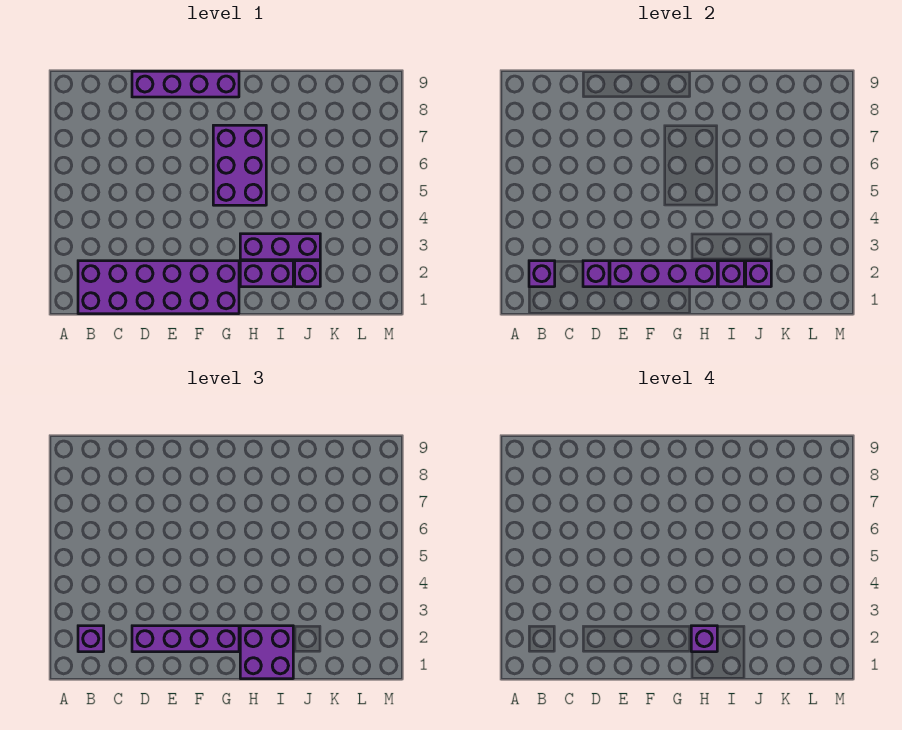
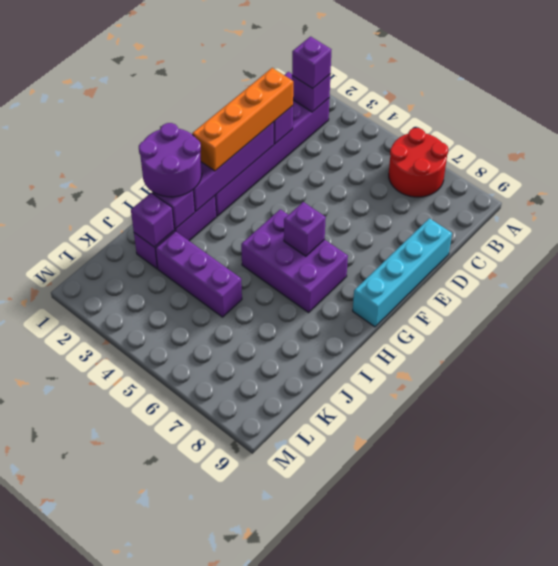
none -> red 2x2 round brick [389,128,448,197]
purple 1x4 brick [132,626,239,652] -> orange 1x4 brick [192,68,293,171]
purple 1x4 brick [132,71,239,97] -> cyan 1x4 brick [353,218,452,327]
purple 2x2 brick [240,626,293,679] -> purple 2x2 round brick [139,123,202,197]
purple 1x1 brick [691,626,717,652] -> purple 1x1 brick moved to [284,202,326,256]
purple 1x3 brick [240,234,320,260] -> purple 1x3 brick turned to [155,231,242,317]

